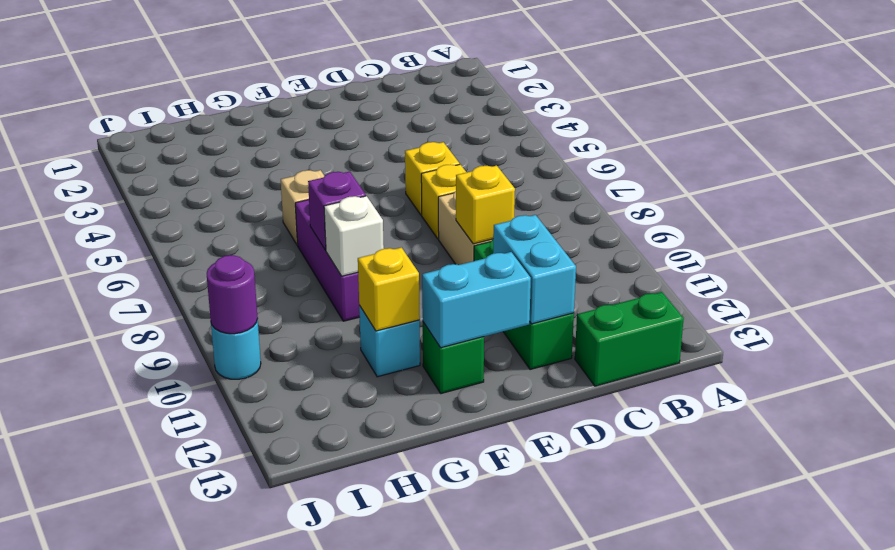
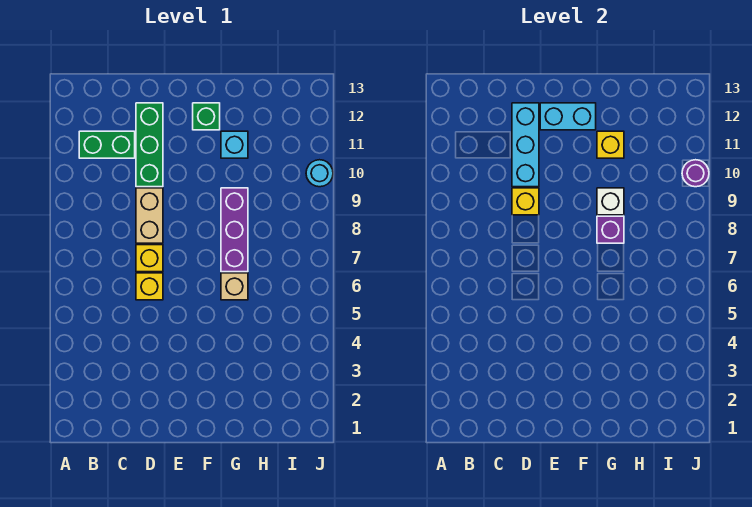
green 1x2 brick [575,292,684,386] -> green 1x2 brick moved to [79,131,135,158]
cyan 1x2 brick [493,215,576,324] -> cyan 1x3 brick [512,103,539,187]

